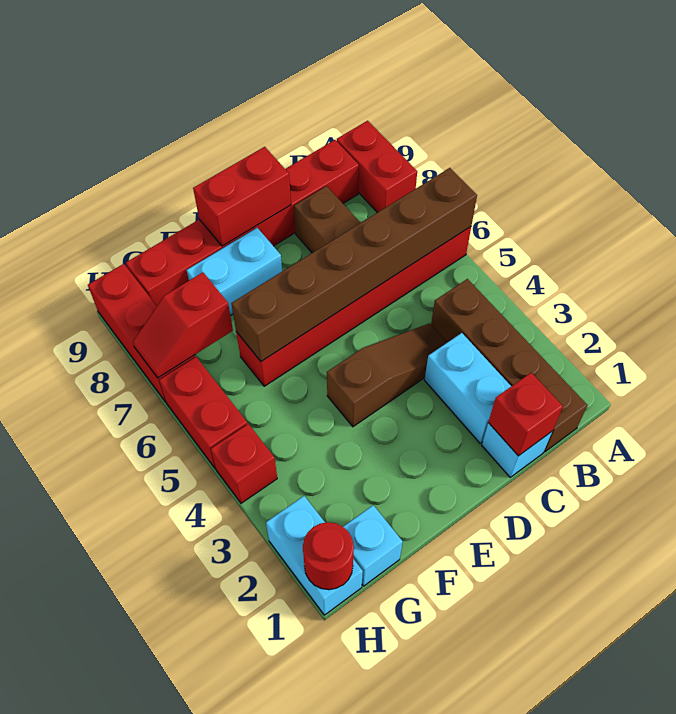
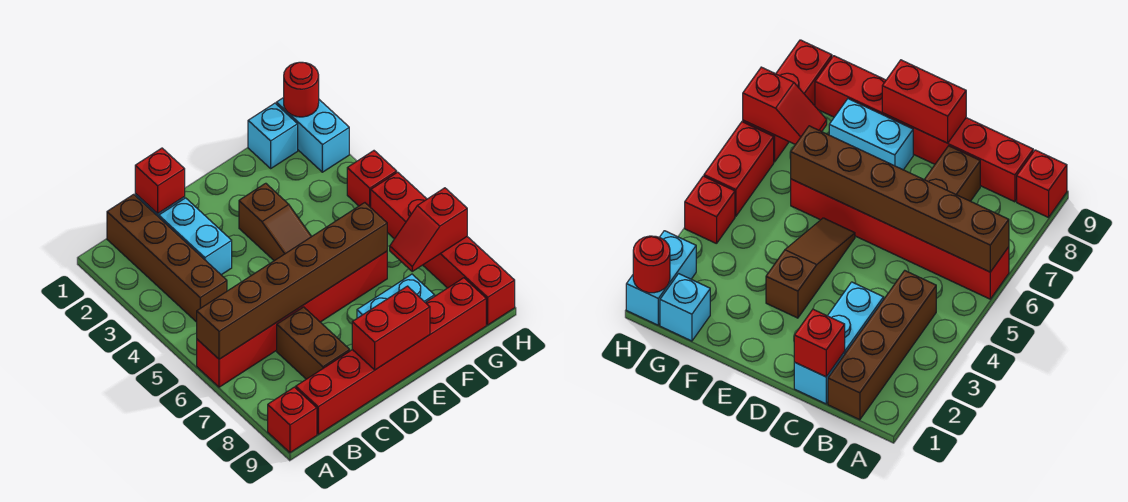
red 1x2 brick [337,121,417,213] -> red 1x1 brick [268,387,317,453]
brown 1x3 slope [327,323,447,427] -> brown 1x3 slope turned to [239,183,312,261]
red 1x2 slope [133,272,233,378] -> red 1x2 slope turned to [390,188,467,271]

